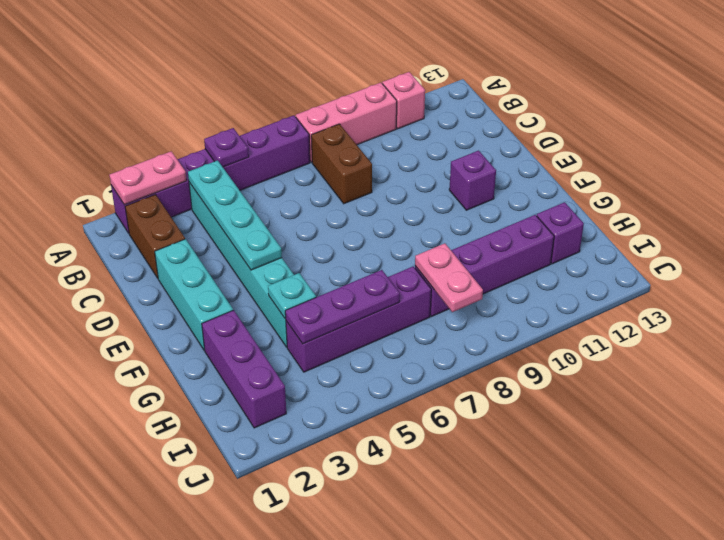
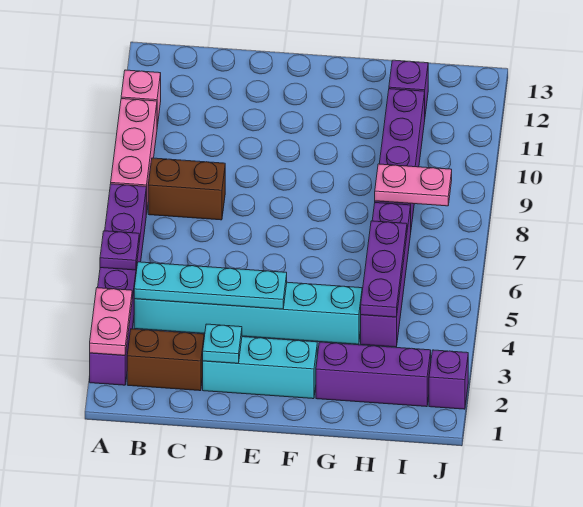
purple 1x1 brick [449,151,496,210] -> purple 1x1 brick moved to [429,350,468,409]
cyan 1x1 plate [268,273,316,319] -> cyan 1x1 plate moved to [203,324,242,363]

